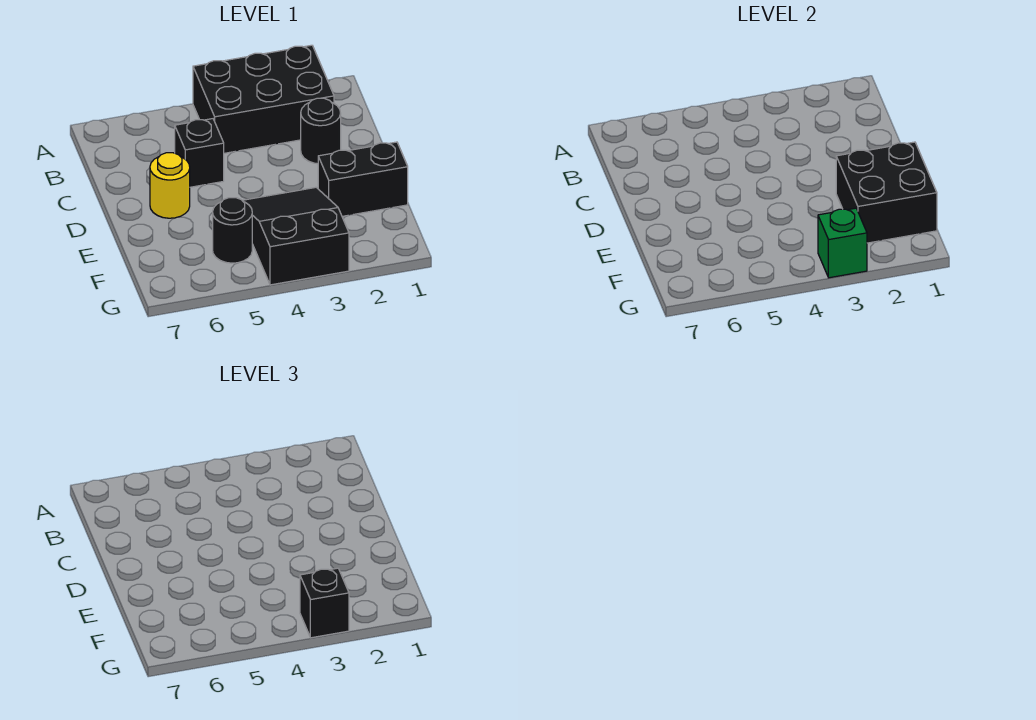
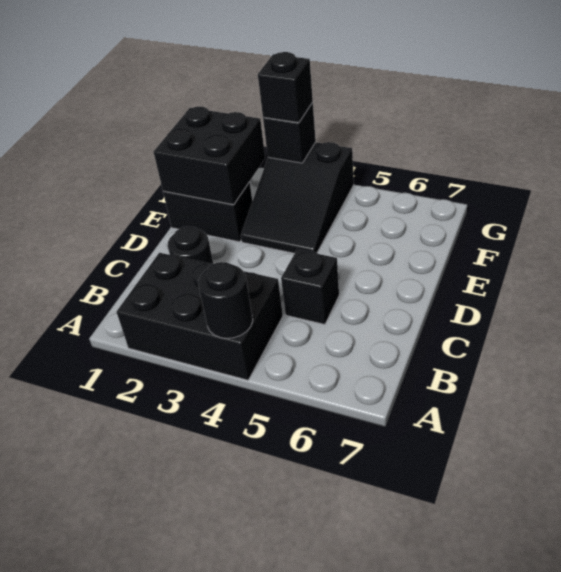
yellow 1x1 round brick [150,153,190,218] -> none
black 1x1 round brick [213,198,252,263] -> black 1x1 round brick moved to [198,262,253,338]
green 1x1 brick [818,208,867,278] -> black 1x1 brick [263,102,316,163]

